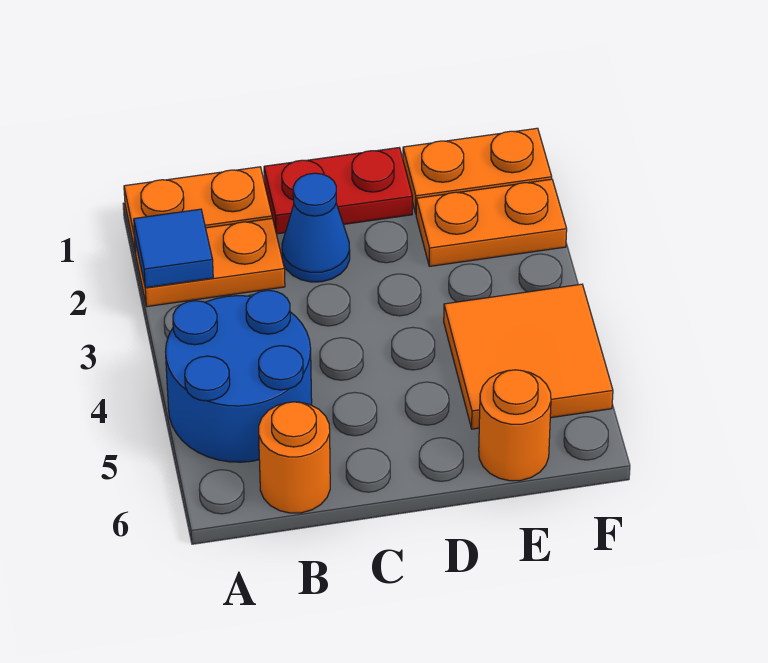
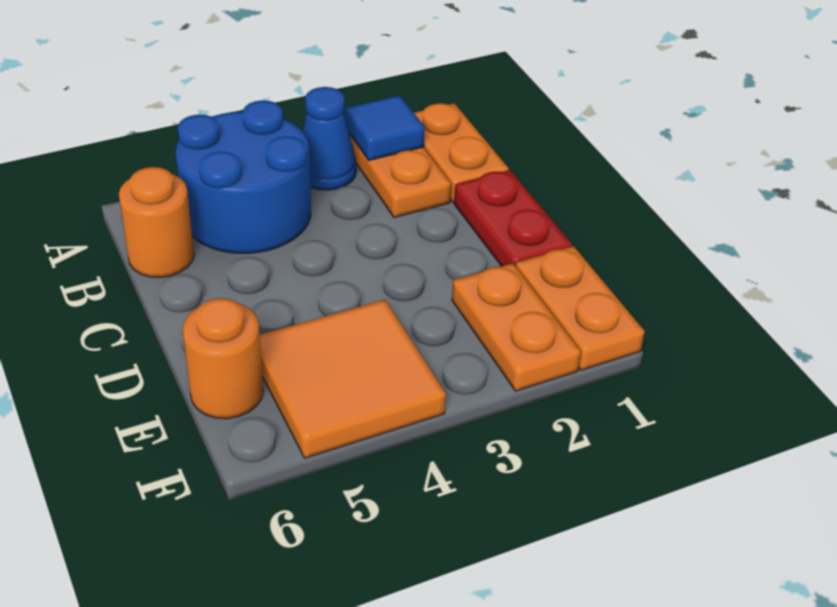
blue 1x1 cone [282,173,350,282] -> blue 1x1 cone moved to [303,87,356,190]

